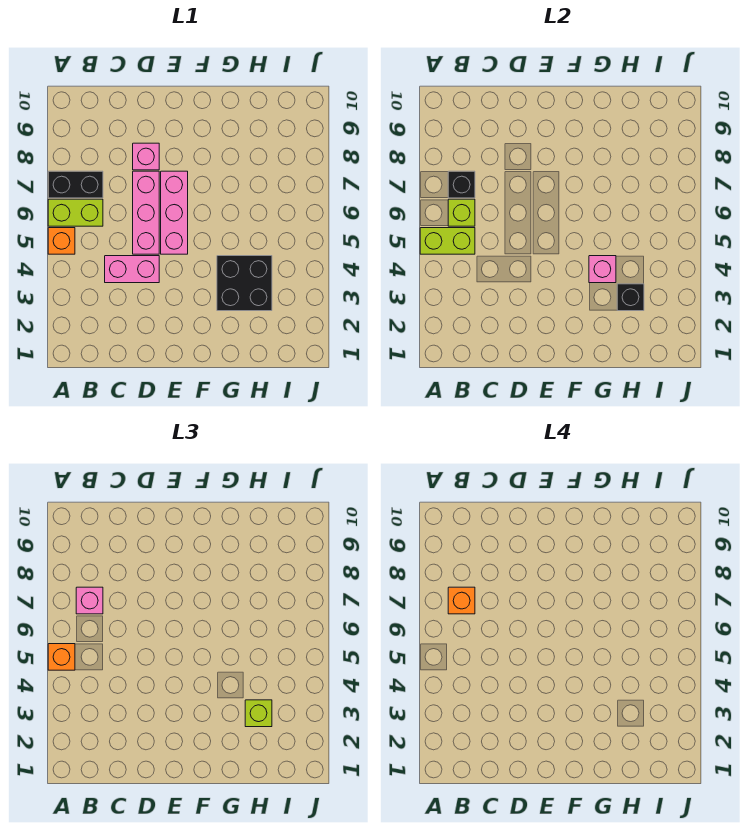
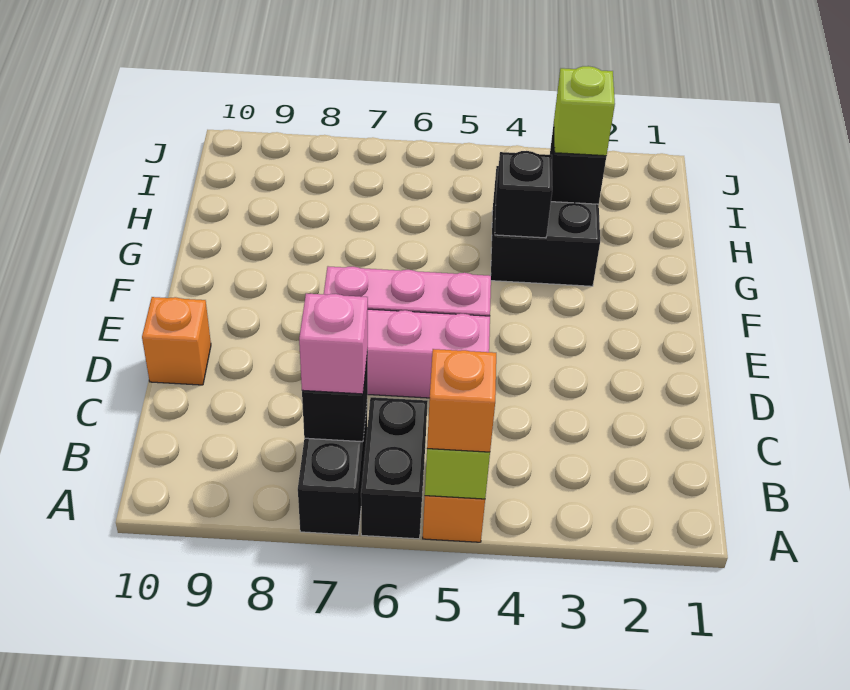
lime 1x2 brick [48,199,103,226] -> black 1x2 brick [361,397,428,539]
lime 1x1 brick [448,199,475,226] -> none
orange 1x1 brick [448,587,475,614] -> orange 1x1 brick moved to [142,297,211,385]
pink 1x2 brick [105,256,159,283] -> none
pink 1x1 brick [133,143,159,170] -> none
pink 1x1 brick [589,256,616,283] -> black 1x1 brick [495,151,552,238]

